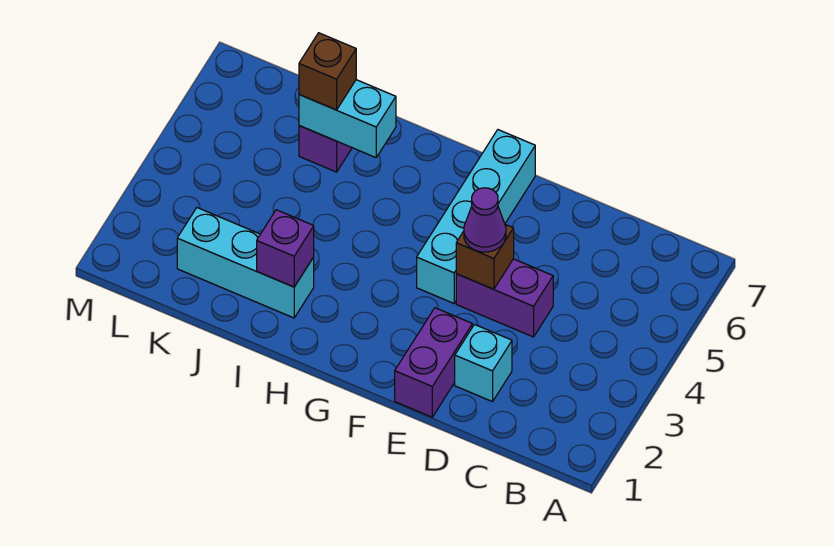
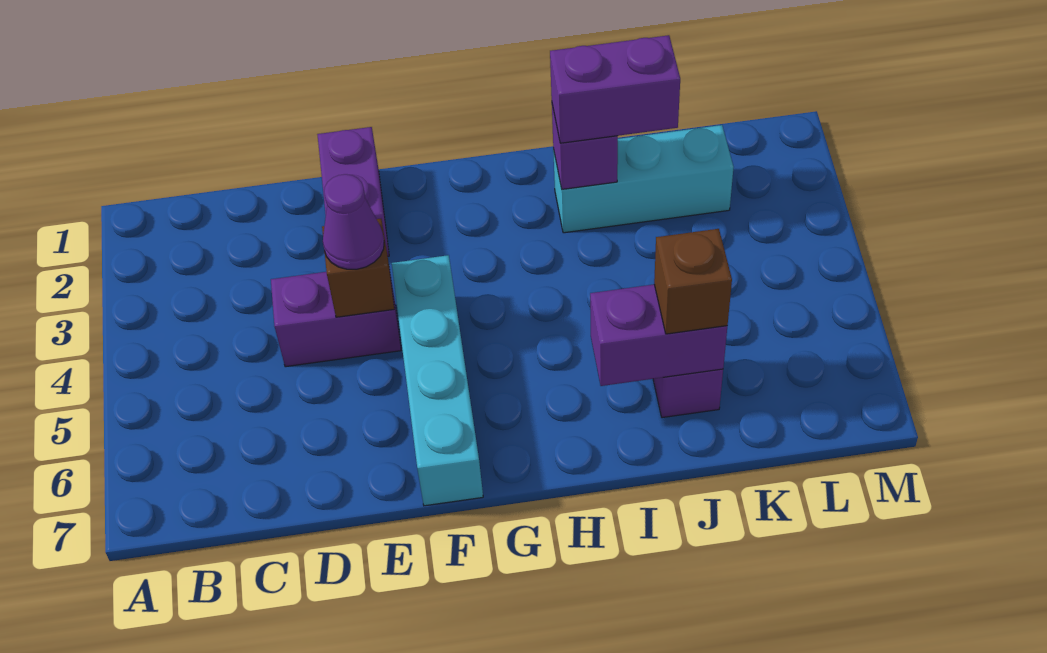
cyan 1x1 brick [455,325,512,402] -> none
none -> purple 1x2 brick [550,35,680,143]
cyan 1x2 brick [299,80,396,158] -> purple 1x2 brick [590,285,727,386]

